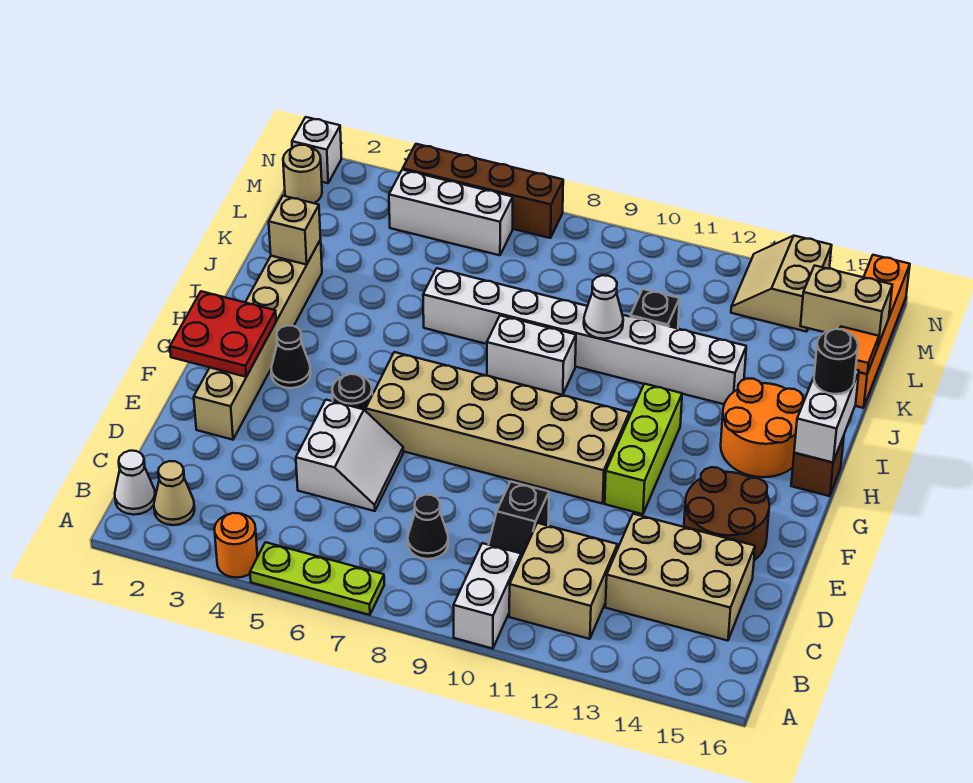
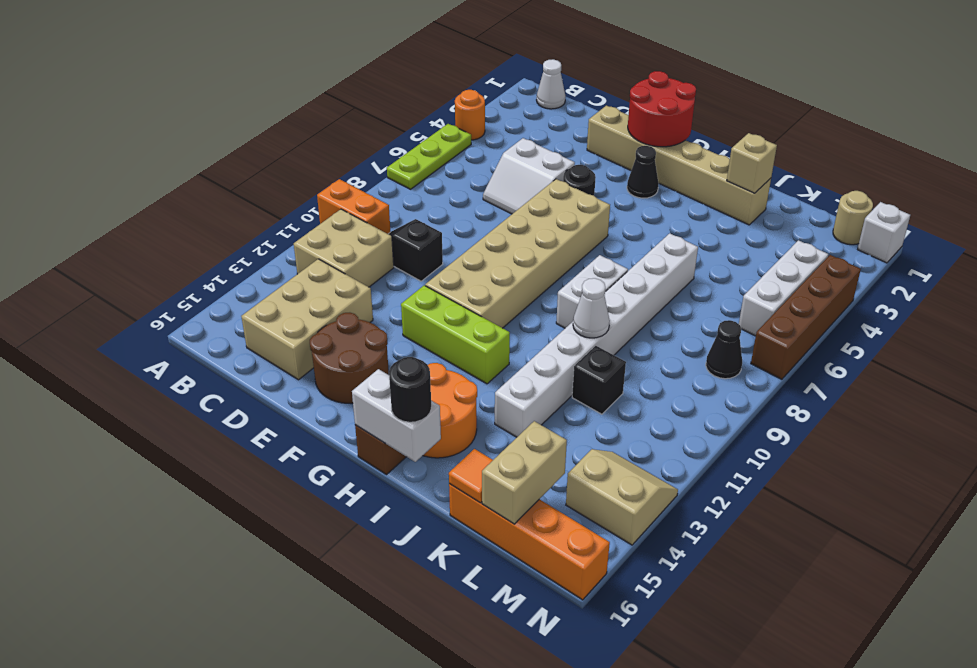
white 1x2 brick [453,543,521,649] -> orange 1x2 brick [317,179,390,234]
tan 1x1 cone [154,461,195,525] -> none
black 1x1 cone [408,495,448,559] -> black 1x1 cone moved to [706,320,742,379]
red 2x2 plate [170,291,276,377] -> red 2x2 round brick [628,71,696,147]

